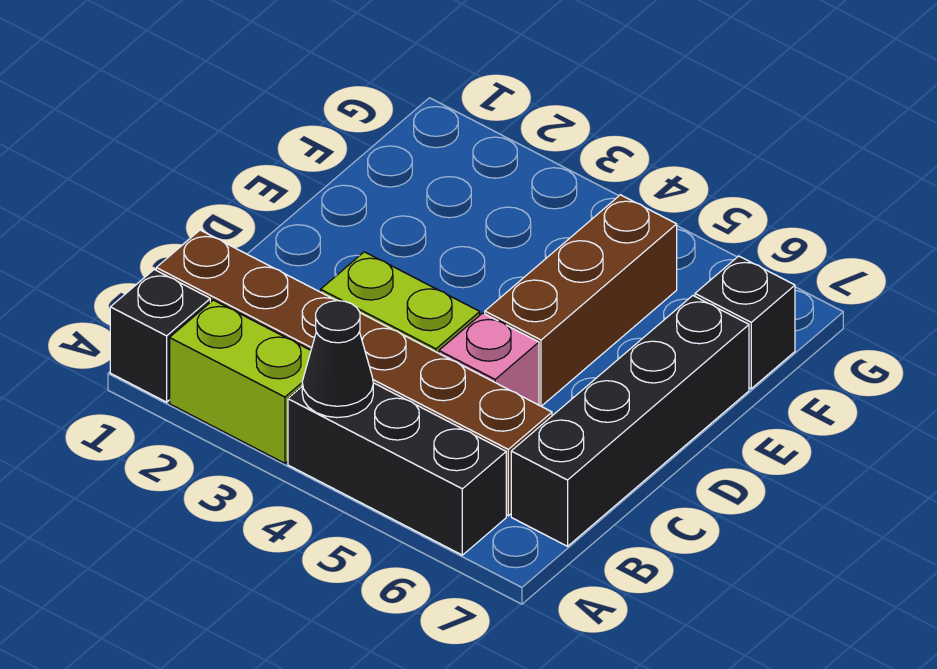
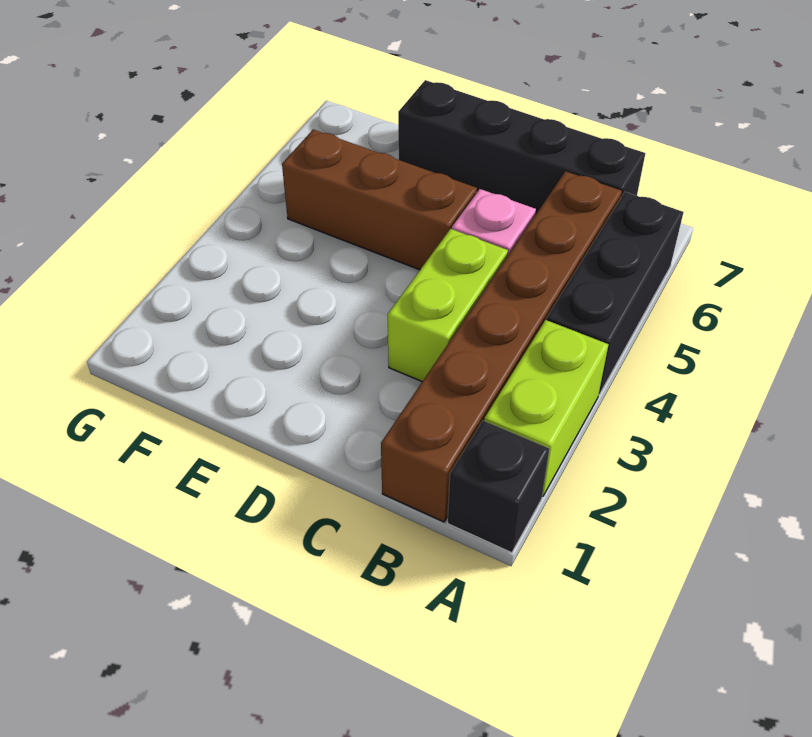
black 1x1 cone [302,301,373,418] -> none
black 1x1 brick [695,256,795,389] -> none

